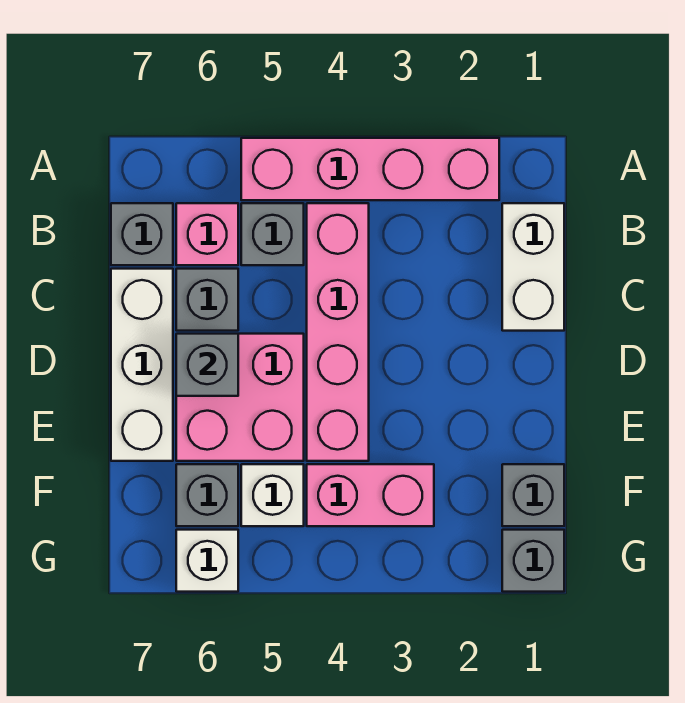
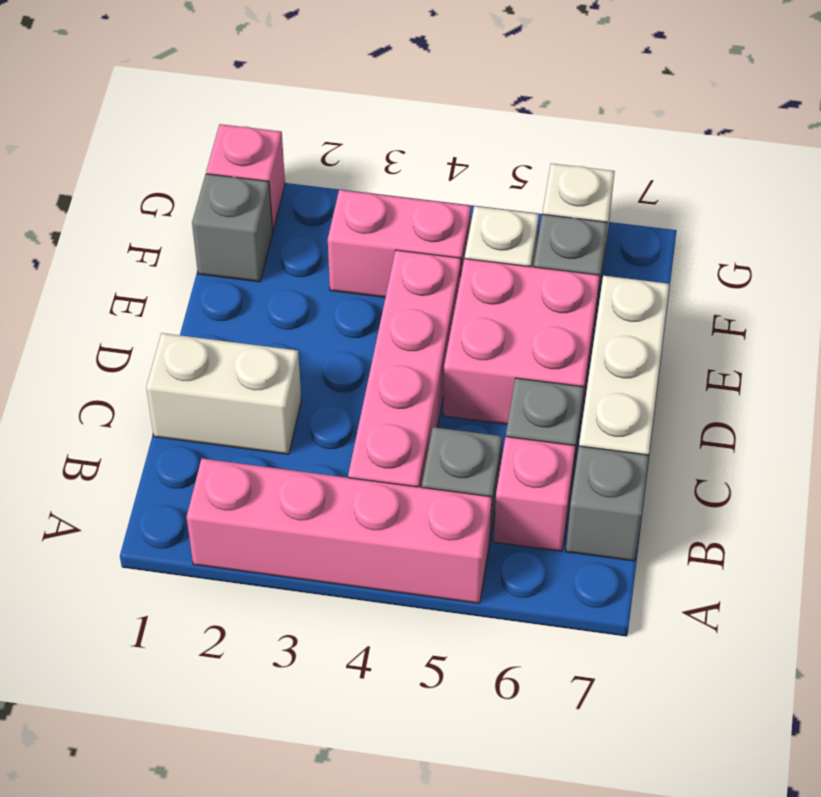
white 1x2 brick [502,203,564,331] -> white 1x2 brick turned to [146,333,301,454]
grey 1x1 brick [176,334,238,396] -> none
grey 1x1 brick [502,530,564,592] -> pink 1x1 brick [206,124,285,230]

